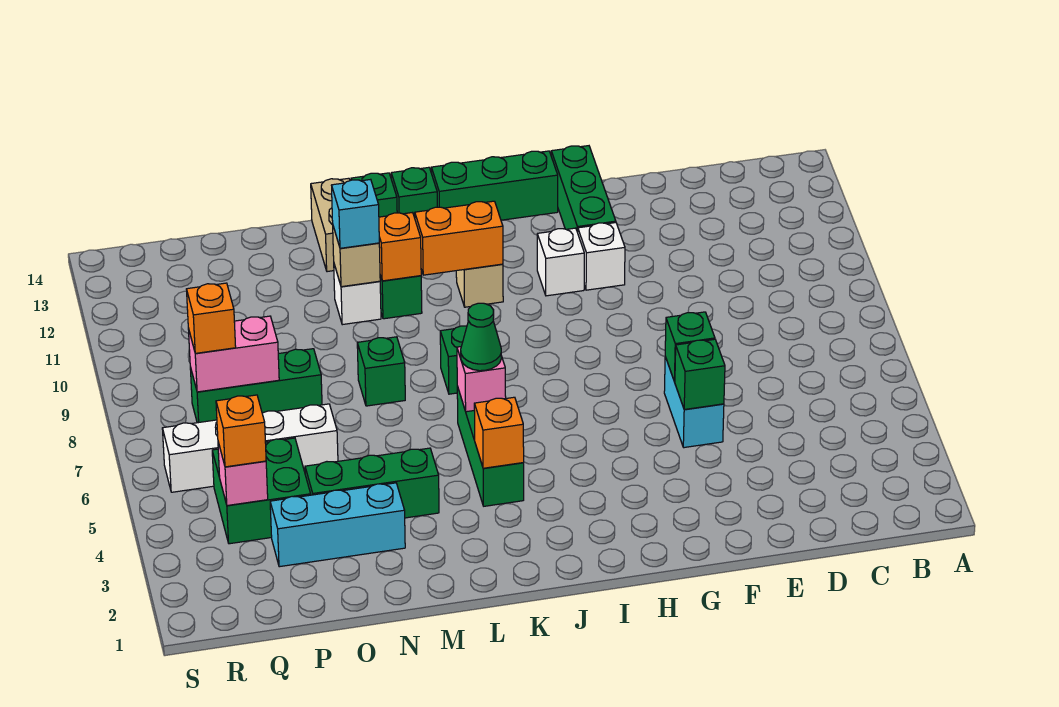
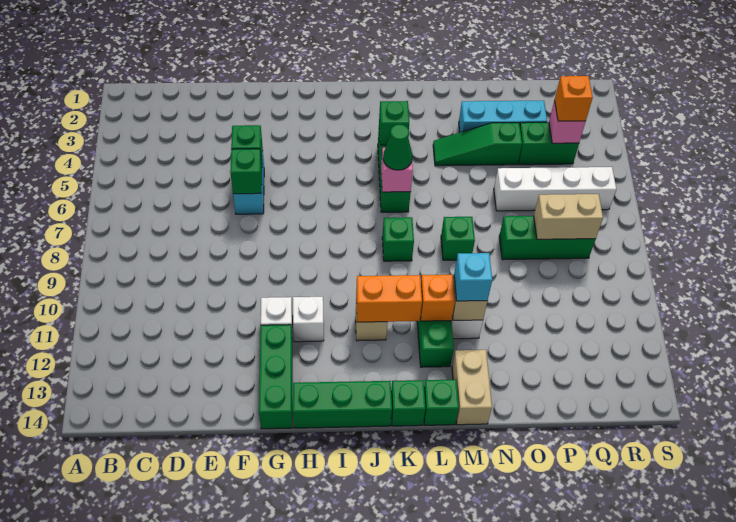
orange 1x1 brick [474,397,524,468] -> green 1x1 brick [379,101,409,145]
green 1x3 brick [305,448,439,518] -> green 1x3 slope [433,123,522,166]
green 2x2 brick [212,438,311,544] -> green 1x2 brick [518,122,579,165]
pink 1x2 brick [188,316,279,392] -> tan 1x2 brick [534,194,603,239]
orange 1x1 brick [186,283,236,353] -> none

